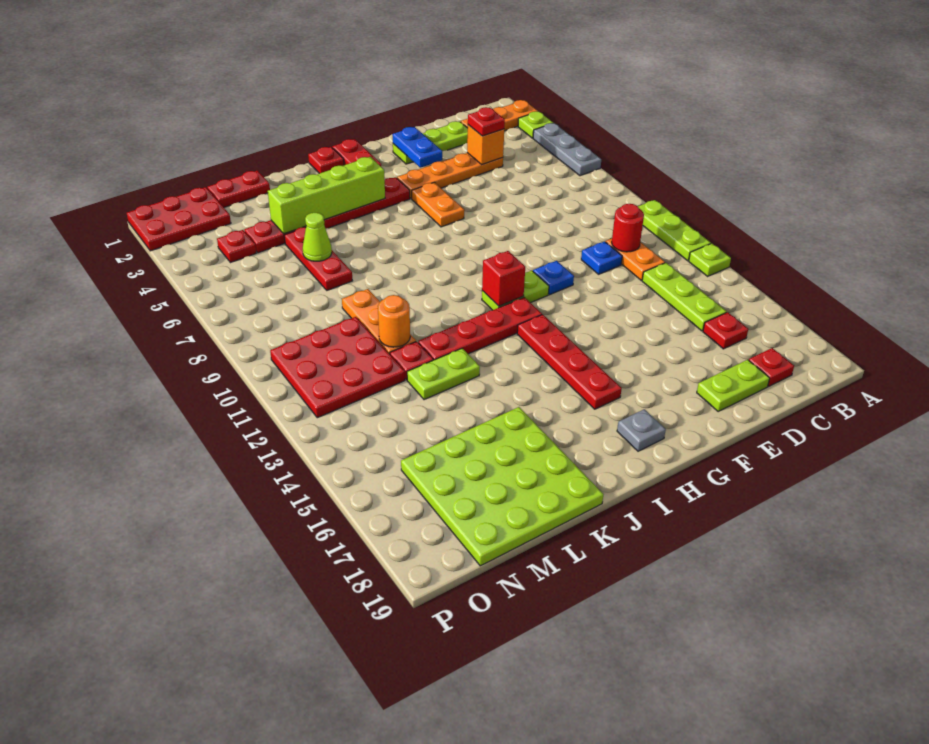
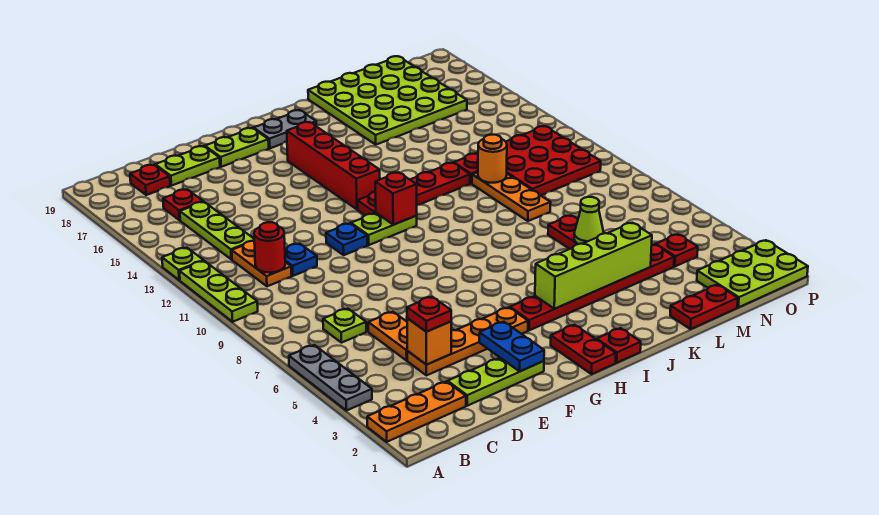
lime 1x1 plate [518,111,553,138] -> lime 1x1 plate moved to [323,309,366,343]
orange 1x2 plate [412,182,464,227] -> orange 1x2 plate moved to [368,312,407,361]
red 1x4 plate [517,315,622,409] -> red 1x4 brick [287,122,380,209]
grey 1x1 plate [617,409,666,451] -> grey 1x2 plate [254,110,316,148]
lime 1x2 plate [407,348,480,400] -> lime 1x2 plate moved to [205,128,269,167]
red 2x3 plate [127,187,231,251] -> lime 2x3 plate [697,240,808,307]

